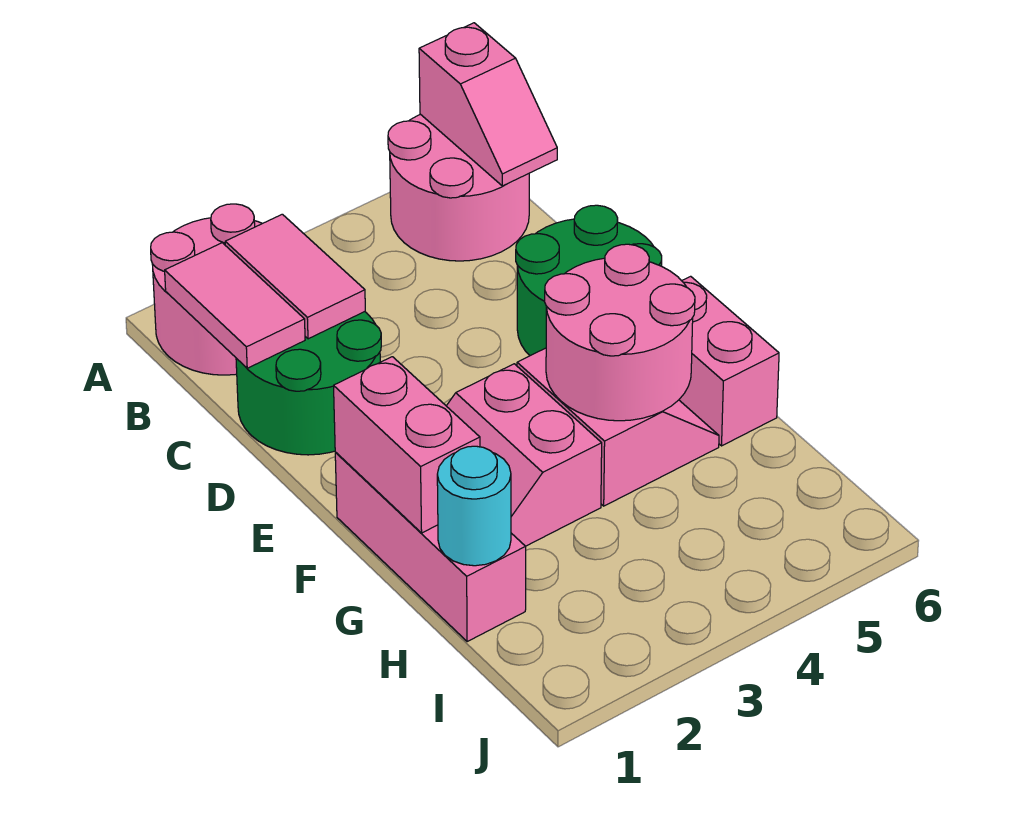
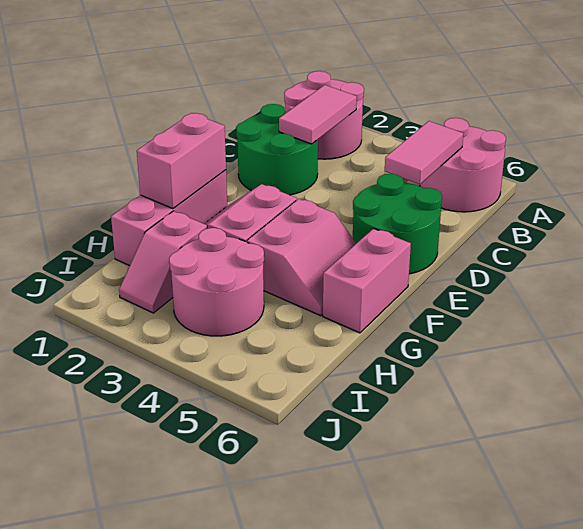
pink 1x2 slope [419,23,557,186] -> pink 1x2 slope moved to [119,211,207,313]
pink 1x2 tile [165,243,305,368] -> pink 1x2 tile moved to [385,121,464,184]
pink 2x2 round brick [545,244,695,421] -> pink 2x2 round brick moved to [169,228,264,336]
cyan 1x1 round brick [437,446,511,566] -> none

